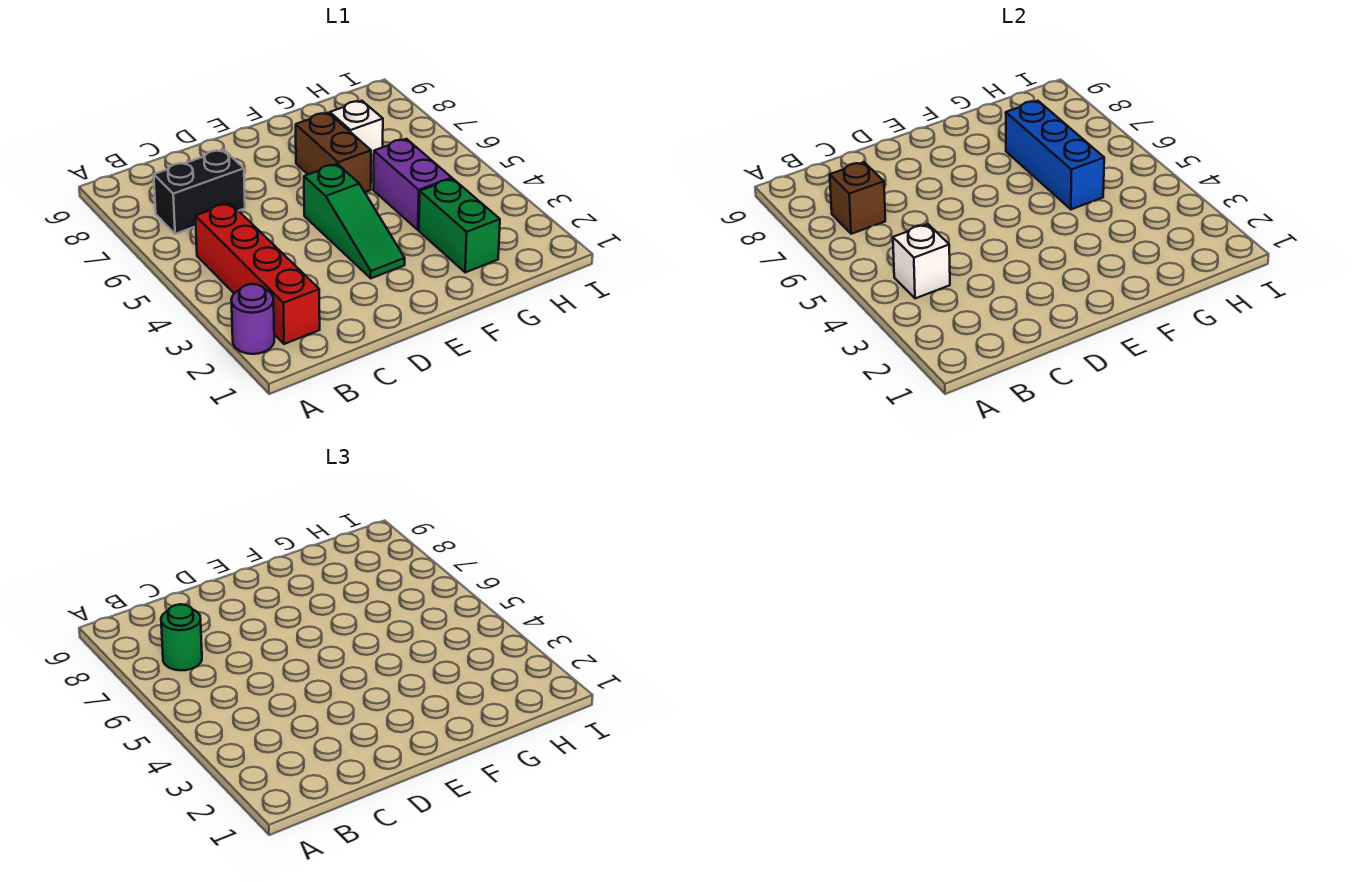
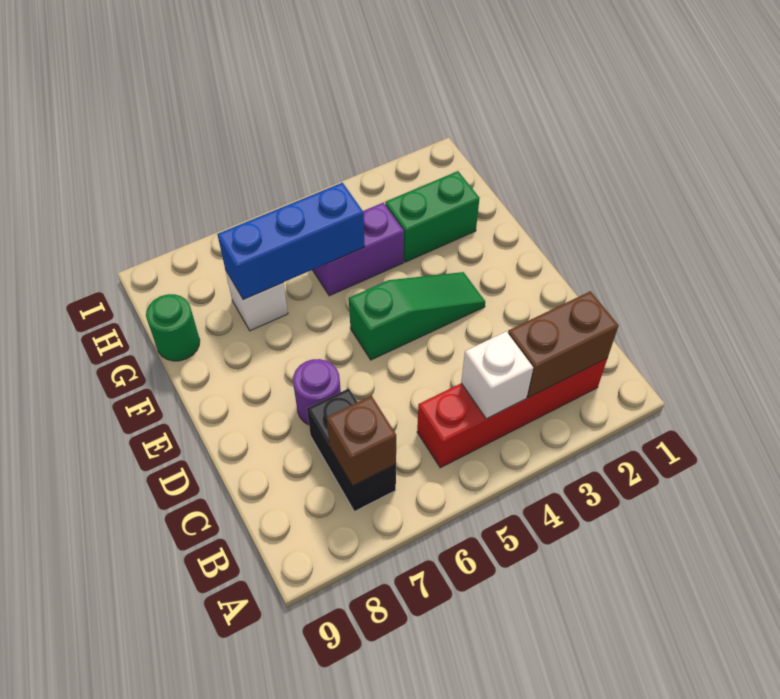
purple 1x1 round brick [231,284,274,354] -> purple 1x1 round brick moved to [293,359,341,425]
green 1x1 round brick [161,604,202,670] -> green 1x1 round brick moved to [146,294,200,361]
brown 1x2 brick [296,113,371,192] -> brown 1x2 brick moved to [508,291,619,397]

